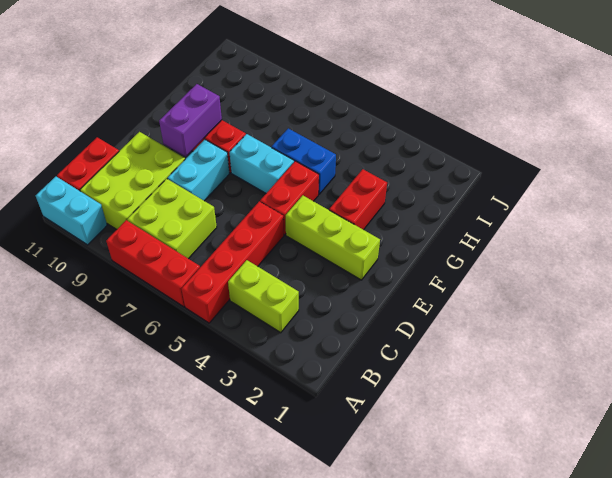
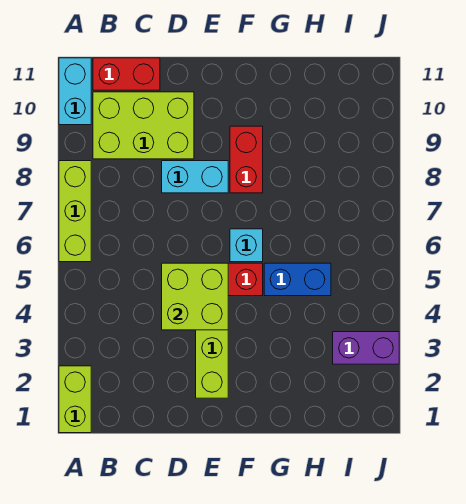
red 1x4 brick [181,201,284,323] -> none
red 1x3 brick [106,220,200,307] -> lime 1x3 brick [59,161,91,262]
lime 1x2 brick [228,260,299,333] -> lime 1x2 brick moved to [59,366,91,433]
lime 2x2 brick [127,179,217,259] -> lime 2x2 brick moved to [162,263,228,330]
purple 1x2 brick [159,84,222,157] -> purple 1x2 brick moved to [333,332,399,364]
red 1x2 brick [329,169,387,230] -> none
cyan 1x2 brick [229,134,294,193] -> cyan 1x1 brick [230,229,263,262]
blue 1x2 brick [272,128,336,194] -> blue 1x2 brick turned to [264,263,331,296]

